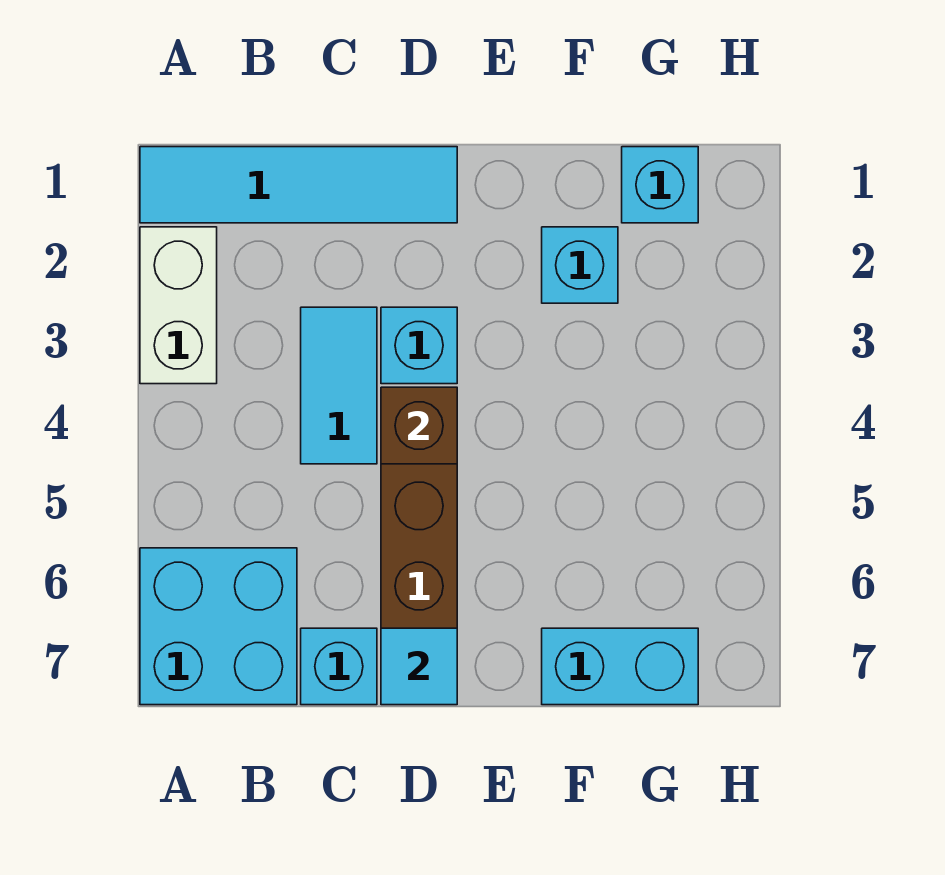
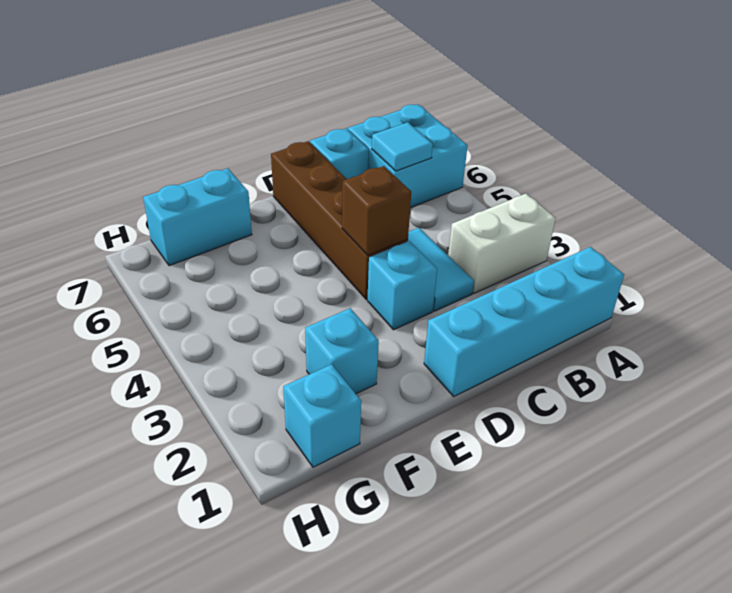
cyan 1x4 tile [140,147,457,223] -> cyan 1x4 brick [424,247,624,396]
white 1x2 brick [140,227,217,384] -> white 1x2 brick turned to [448,194,556,293]
cyan 1x1 tile [381,628,457,705] -> cyan 1x1 tile moved to [372,122,433,171]

